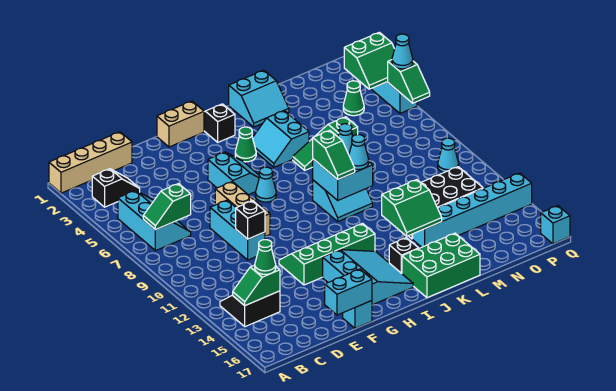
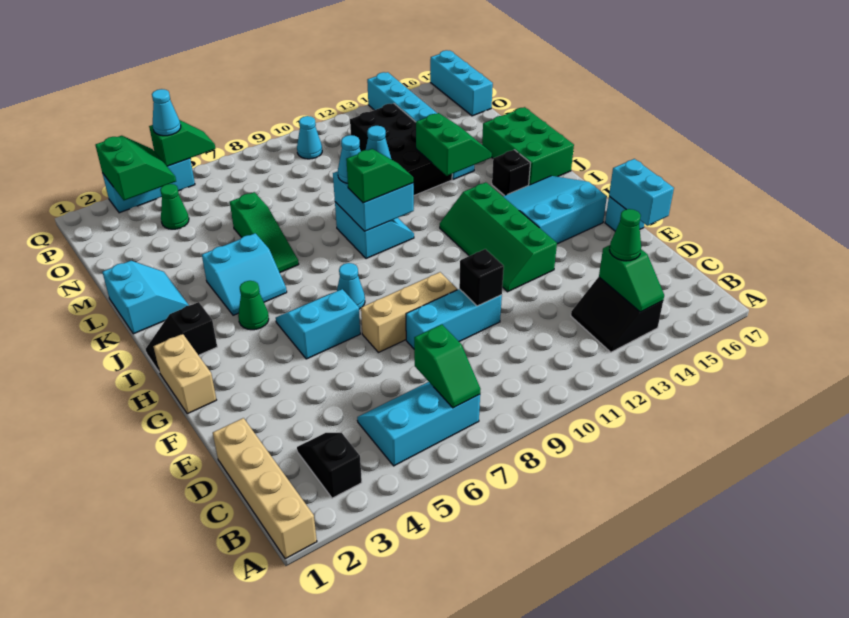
cyan 1x1 brick [541,206,570,244] -> cyan 1x3 brick [430,50,493,116]

